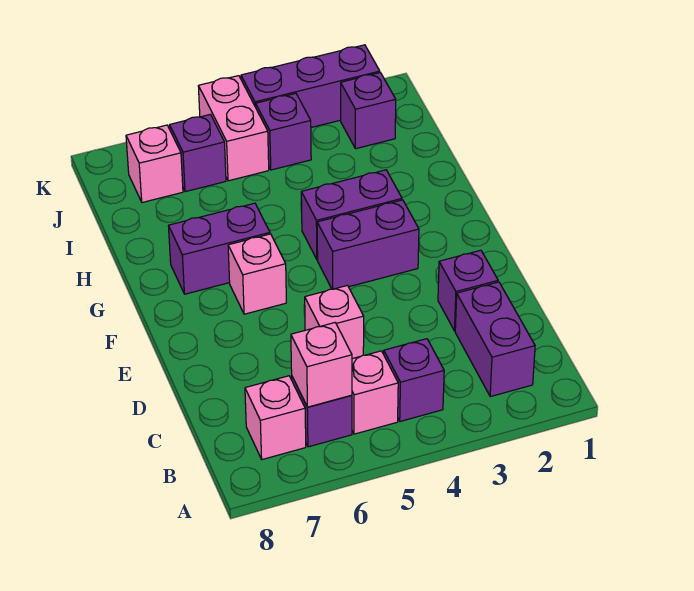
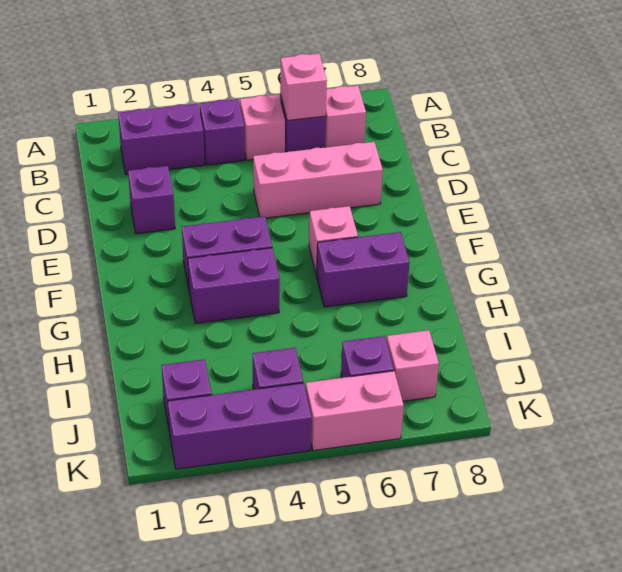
purple 1x2 brick [455,282,535,397] -> purple 1x2 brick turned to [118,104,205,174]
pink 1x1 brick [305,285,364,359] -> pink 1x3 brick [253,142,383,218]
pink 1x2 brick [198,76,269,181] -> pink 1x2 brick turned to [306,371,404,451]

